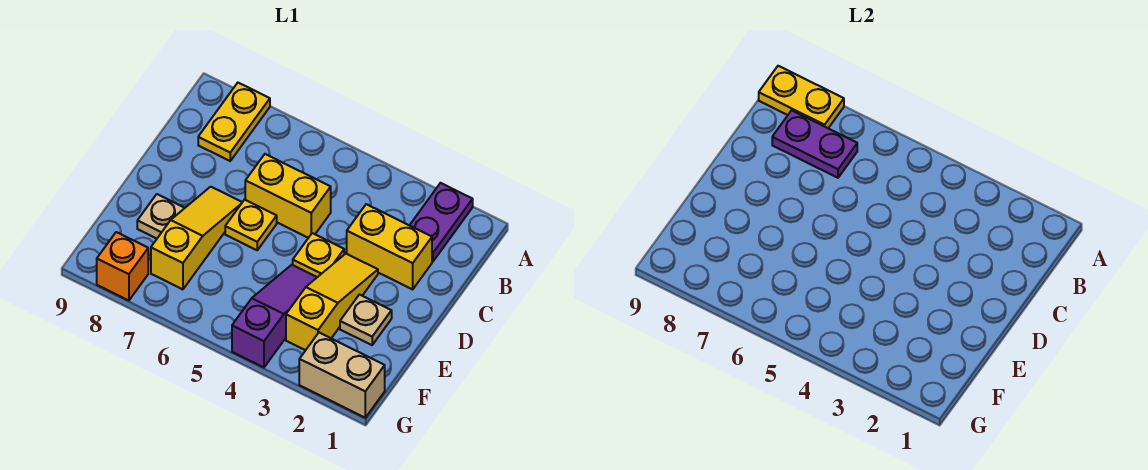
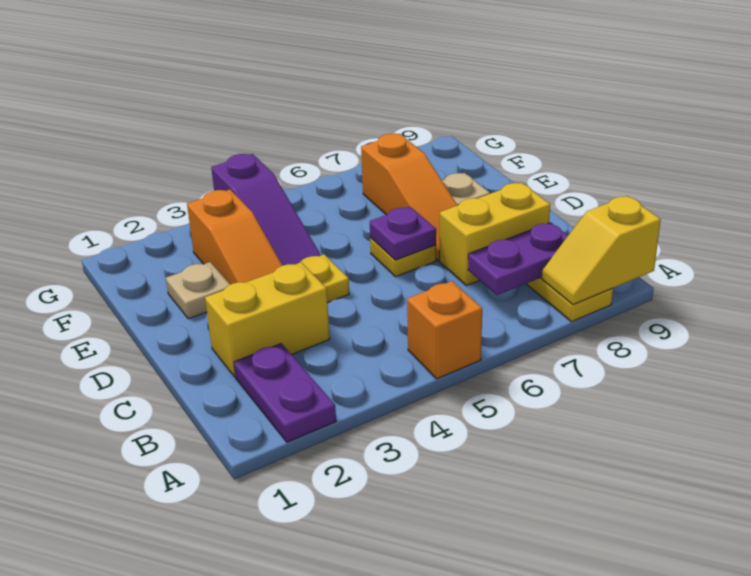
yellow 1x2 plate [759,66,844,128] -> yellow 1x2 slope [542,196,661,305]
yellow 1x2 brick [245,154,331,238] -> yellow 1x2 brick moved to [439,183,550,286]
yellow 1x3 slope [286,254,378,350] -> orange 1x3 slope [187,189,282,285]
none -> purple 1x1 plate [370,207,436,260]
yellow 1x3 slope [151,187,242,289] -> orange 1x3 slope [361,134,458,261]
tan 1x2 brick [299,333,385,418] -> none
orange 1x1 brick [97,232,148,301] -> orange 1x1 brick moved to [407,281,482,379]

